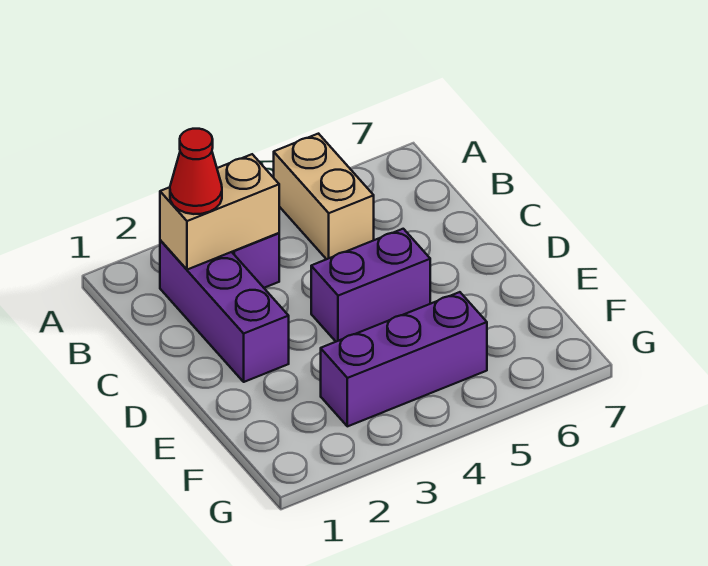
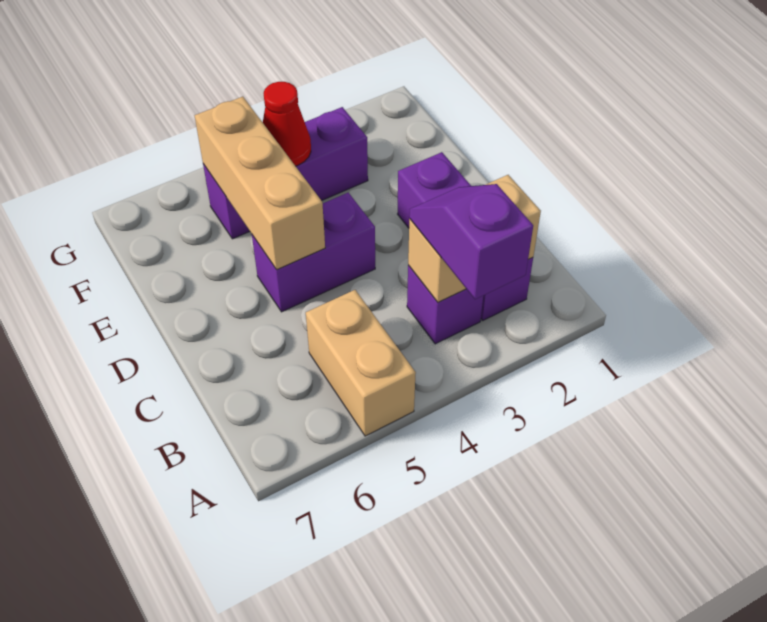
none -> purple 1x2 slope [409,184,533,299]
red 1x1 cone [170,129,222,214] -> red 1x1 cone moved to [263,82,311,166]
none -> tan 1x3 brick [195,97,325,270]

